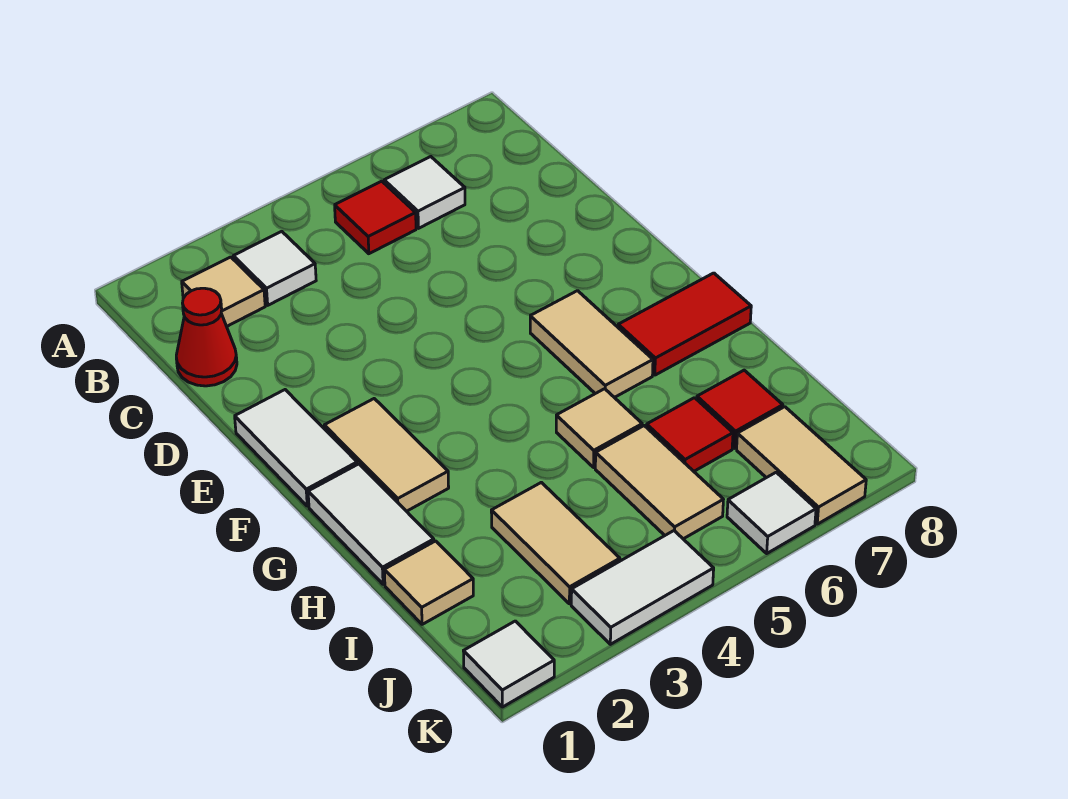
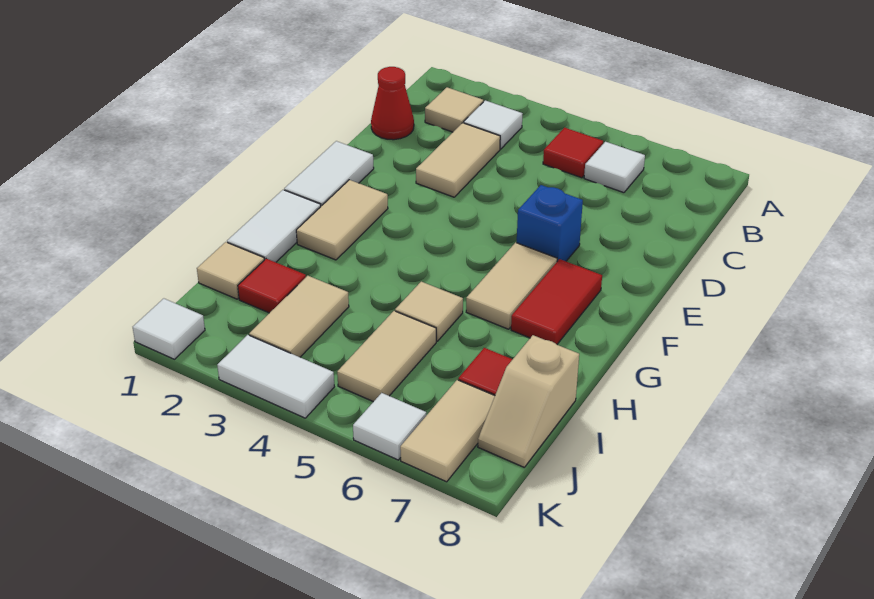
none -> tan 1x2 tile [416,123,500,197]
none -> blue 1x1 brick [517,185,583,261]
red 1x2 tile [618,273,751,375] -> red 1x2 tile turned to [511,259,602,344]
red 1x1 tile [647,398,733,471] -> red 1x1 tile moved to [238,259,306,313]
none -> tan 1x2 slope [478,335,579,467]

